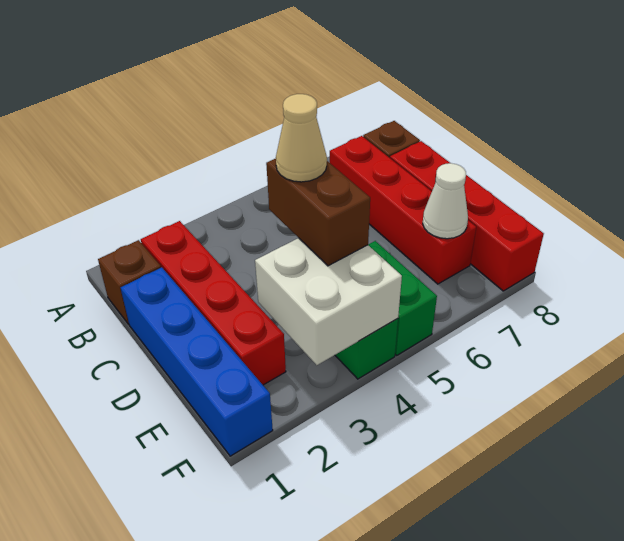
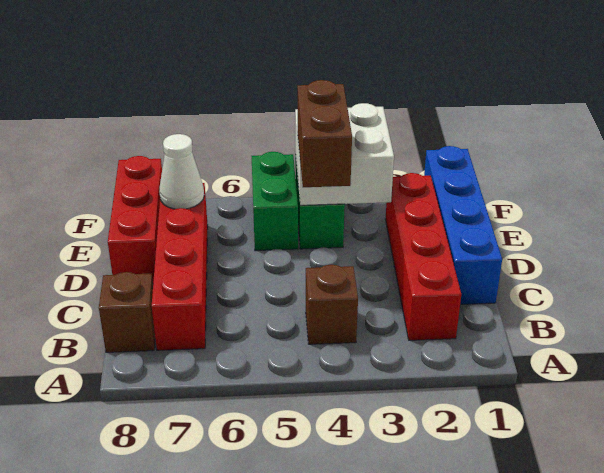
brown 1x1 brick [98,240,161,324] -> brown 1x1 brick moved to [306,265,358,344]
red 1x4 brick [390,141,544,291] -> red 1x3 brick [108,156,162,281]
tan 1x1 cone [276,94,327,182] -> none

